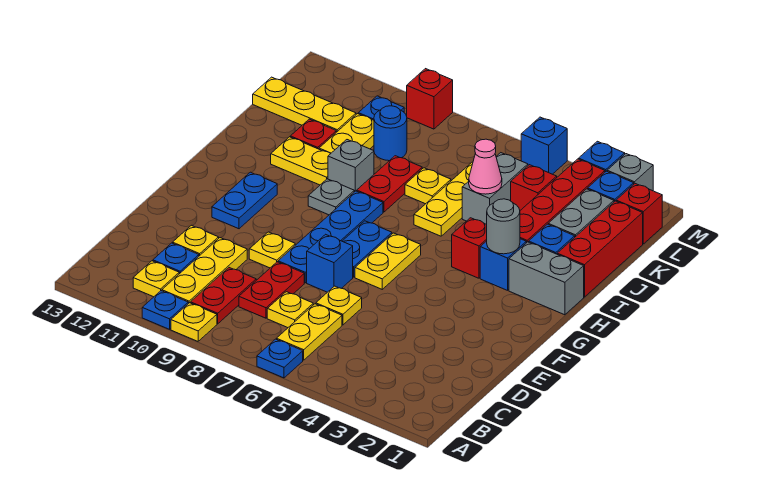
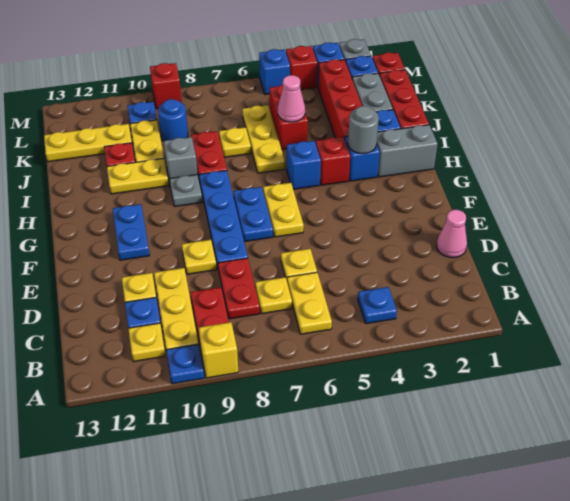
blue 1x1 plate [257,339,303,378] -> blue 1x1 plate moved to [358,287,397,324]
yellow 1x1 plate [171,303,217,341] -> yellow 1x1 brick [199,322,238,378]
none -> pink 1x1 cone [437,210,467,258]
blue 1x1 brick [307,234,353,292] -> blue 1x1 brick moved to [287,141,321,189]
grey 1x2 brick [462,153,528,224] -> red 1x2 brick [270,85,308,149]
red 1x1 brick [511,165,557,210] -> red 1x1 brick moved to [286,46,317,90]

